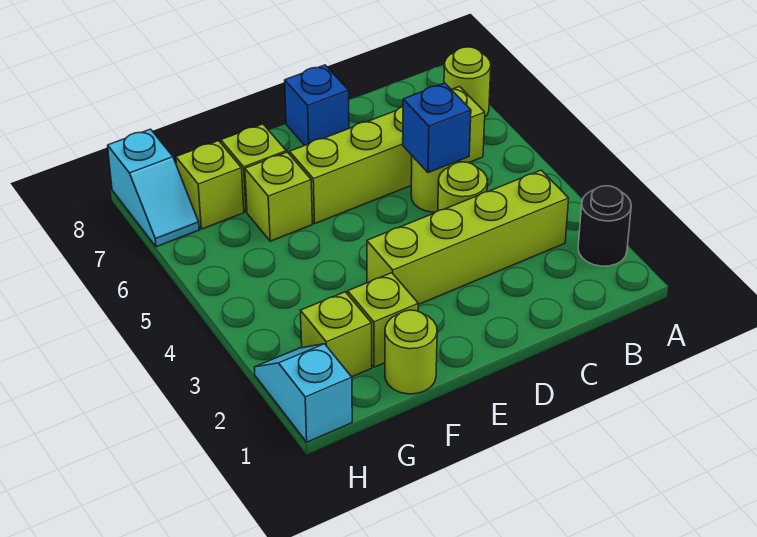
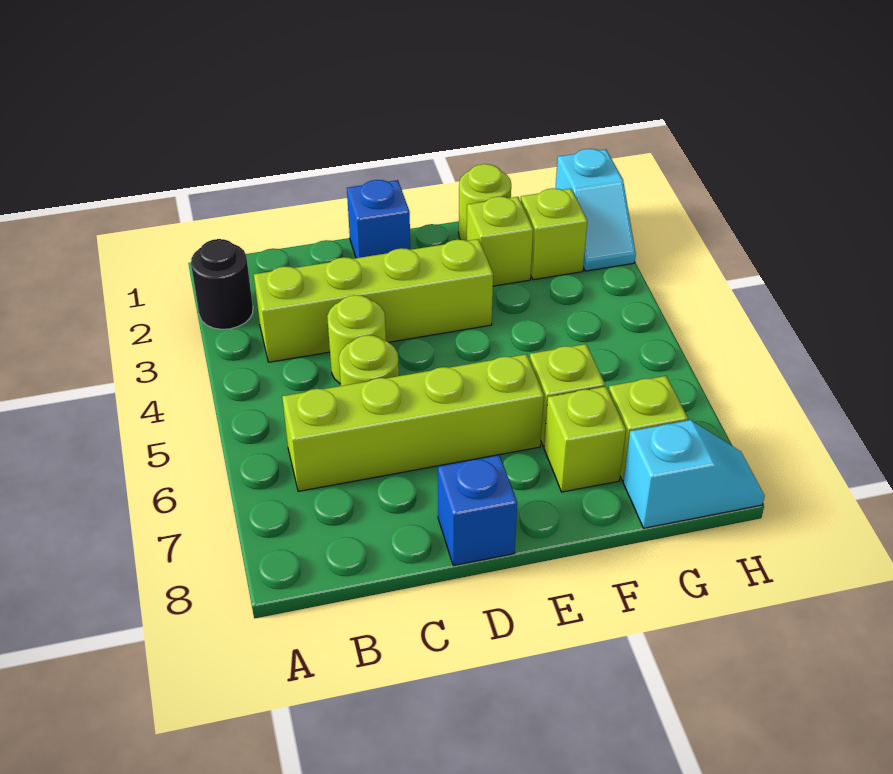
lime 1x1 round brick [444,47,491,117] -> none
blue 1x1 brick [403,83,471,173] -> blue 1x1 brick moved to [347,180,410,258]
cyan 1x2 slope [108,129,199,247] -> cyan 1x2 slope turned to [623,420,765,528]

